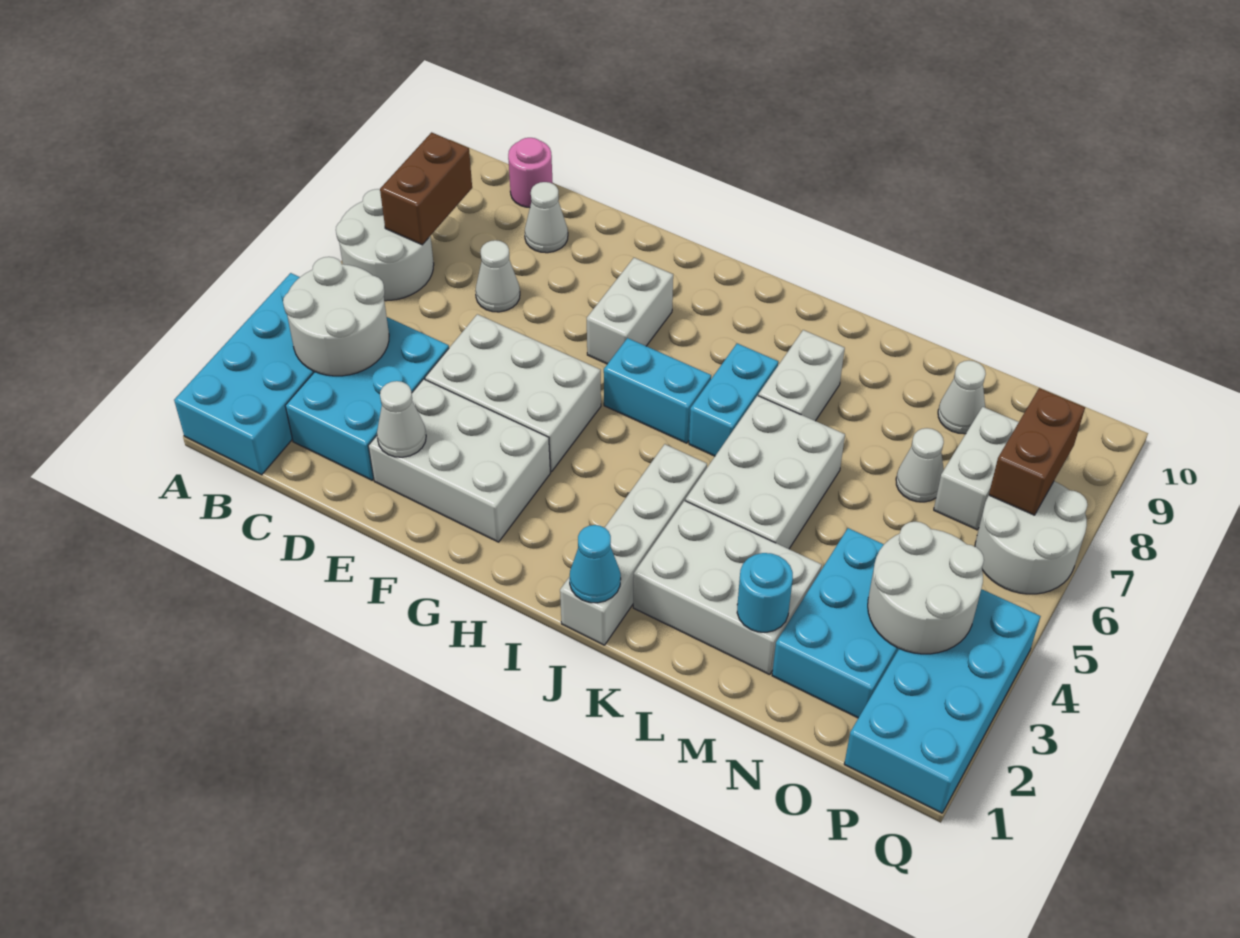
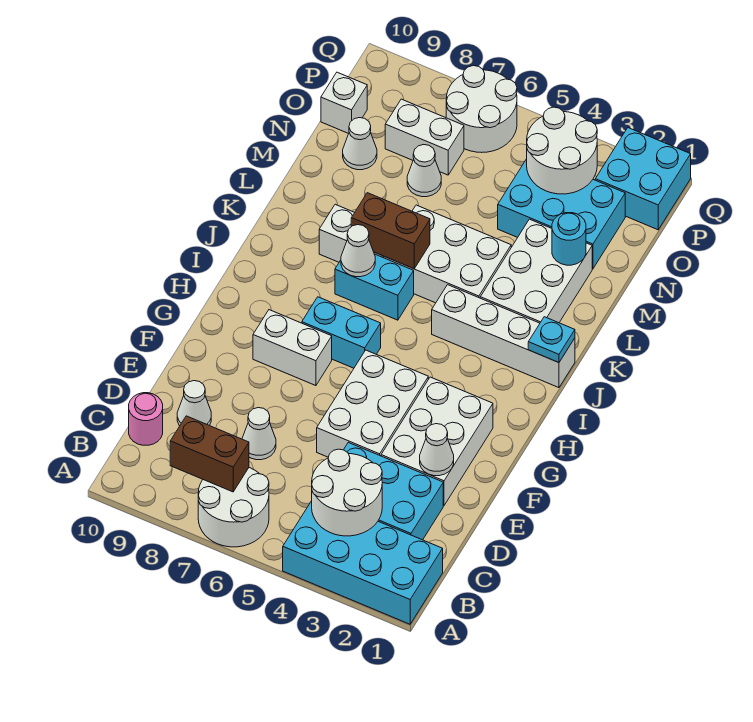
cyan 1x2 brick [604,338,711,443] -> cyan 1x2 brick turned to [302,297,381,368]
cyan 1x1 cone [569,525,621,603] -> cyan 1x1 plate [528,317,575,363]
none -> white 1x1 cone [341,225,375,277]
none -> white 1x1 brick [321,72,367,134]
cyan 2x4 brick [844,589,1041,813] -> cyan 2x2 brick [595,128,691,230]
brown 1x2 brick [989,388,1085,515] -> brown 1x2 brick moved to [351,193,430,269]

